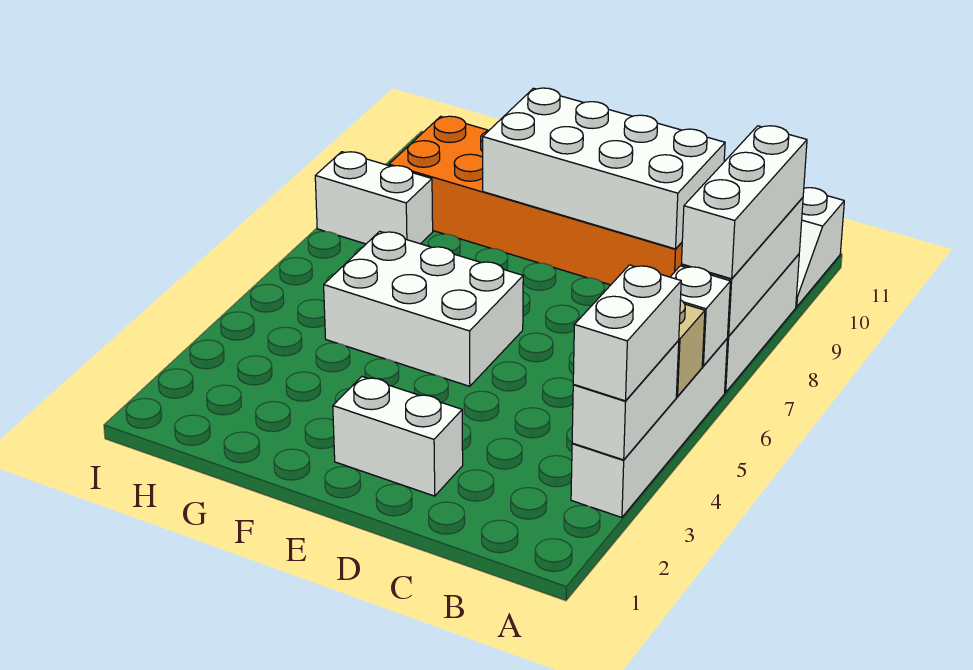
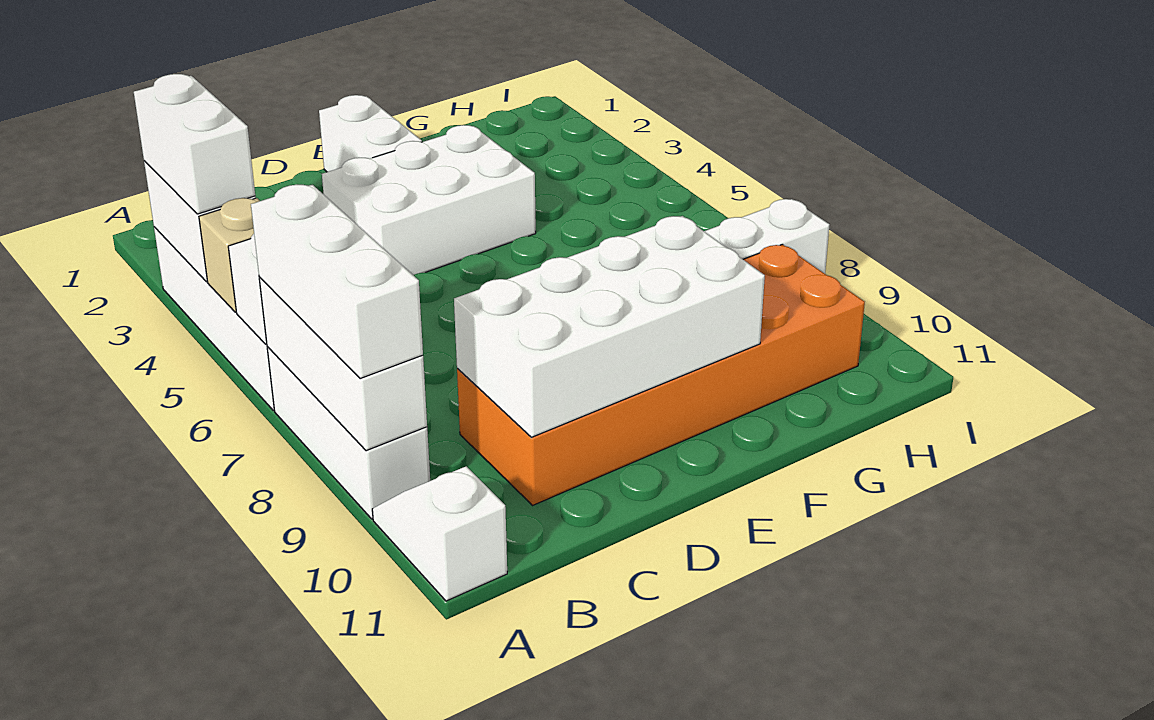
white 1x2 brick [333,377,463,496] -> white 1x2 brick turned to [319,95,422,172]
white 2x3 brick [324,231,523,386] -> white 2x3 brick moved to [322,125,536,275]

